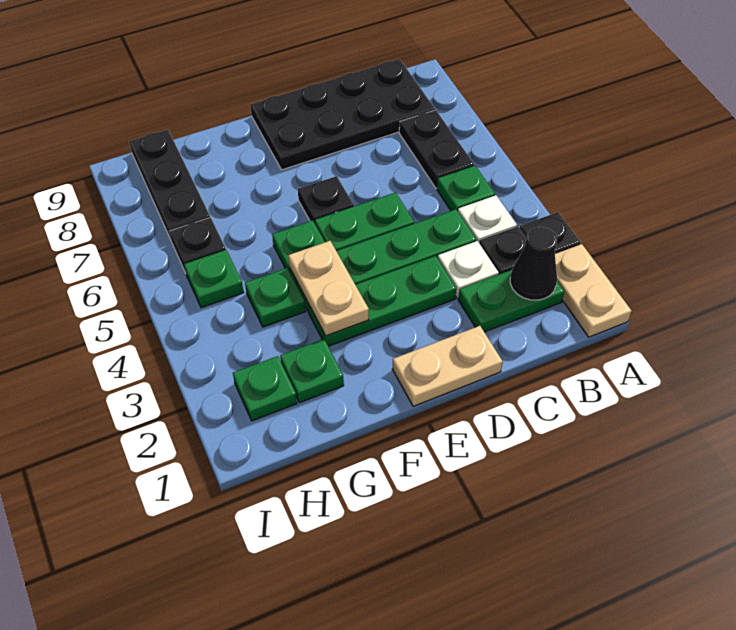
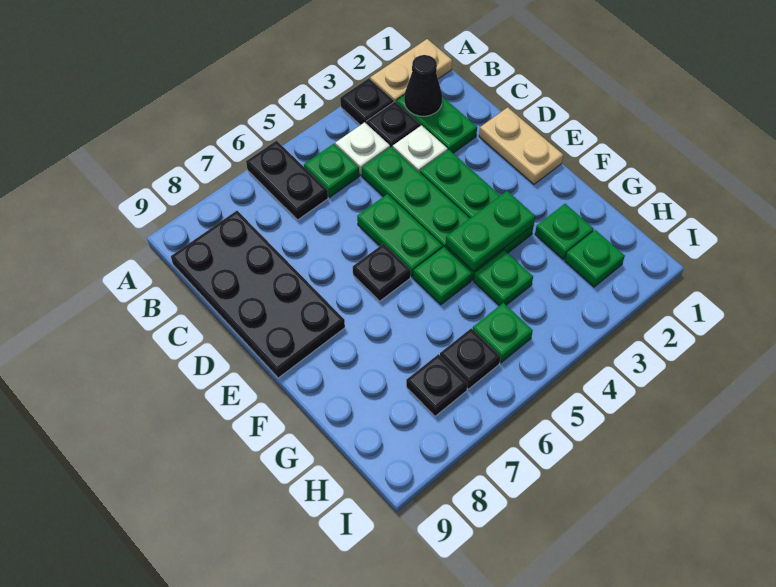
black 1x2 plate [399,110,474,188] -> black 1x2 plate turned to [246,141,328,220]
tan 1x2 plate [288,241,369,336] -> green 1x2 plate [446,191,535,272]
black 1x3 plate [129,130,210,239] -> black 1x1 plate [406,354,468,416]

